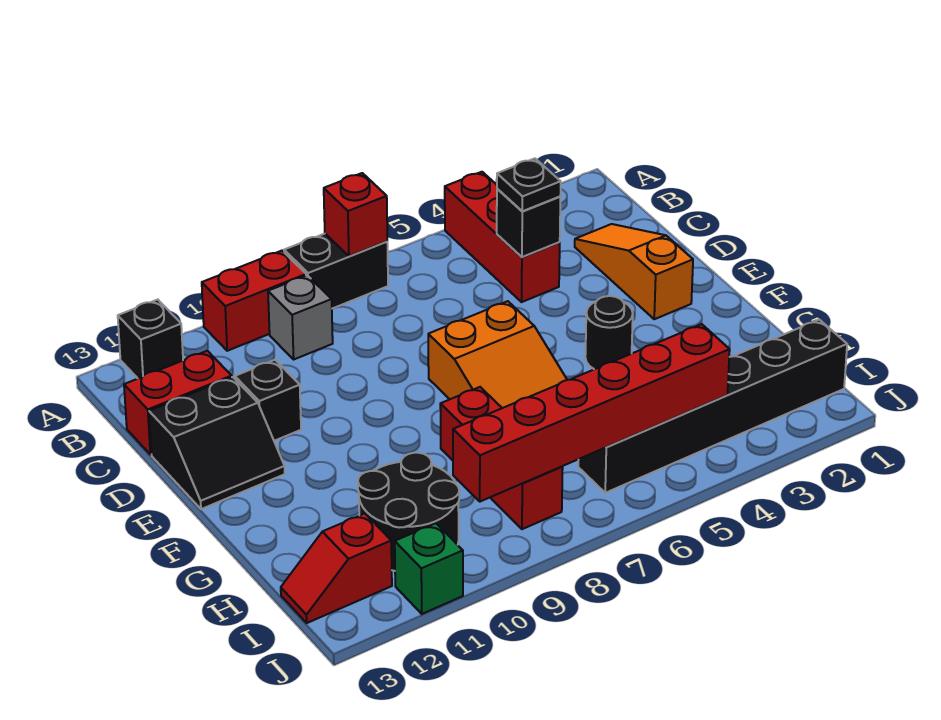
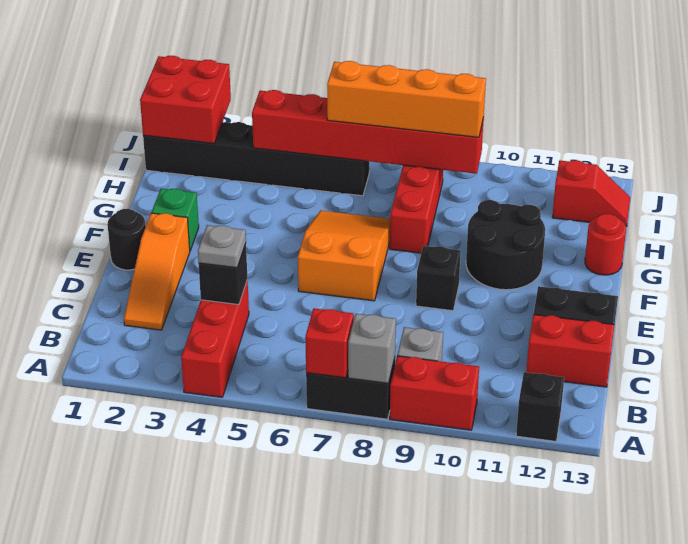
none -> grey 1x1 brick [348,314,396,383]
black 1x1 plate [497,158,561,211] -> grey 1x1 plate [198,225,246,268]
black 1x1 brick [235,360,301,441] -> black 1x1 brick moved to [416,246,461,311]
black 1x1 round brick [585,296,633,369] -> black 1x1 round brick moved to [107,209,146,270]
none -> red 1x1 round brick [585,214,626,275]
black 2x2 round brick [358,453,459,571] -> black 2x2 round brick moved to [466,200,545,290]
none -> red 2x2 brick [140,56,231,143]
none -> orange 1x4 brick [327,61,486,137]
green 1x1 brick [395,523,463,614] -> green 1x1 brick moved to [152,188,199,250]

